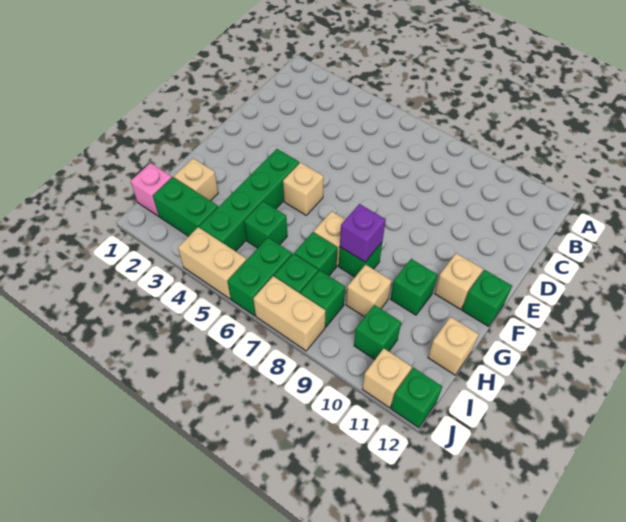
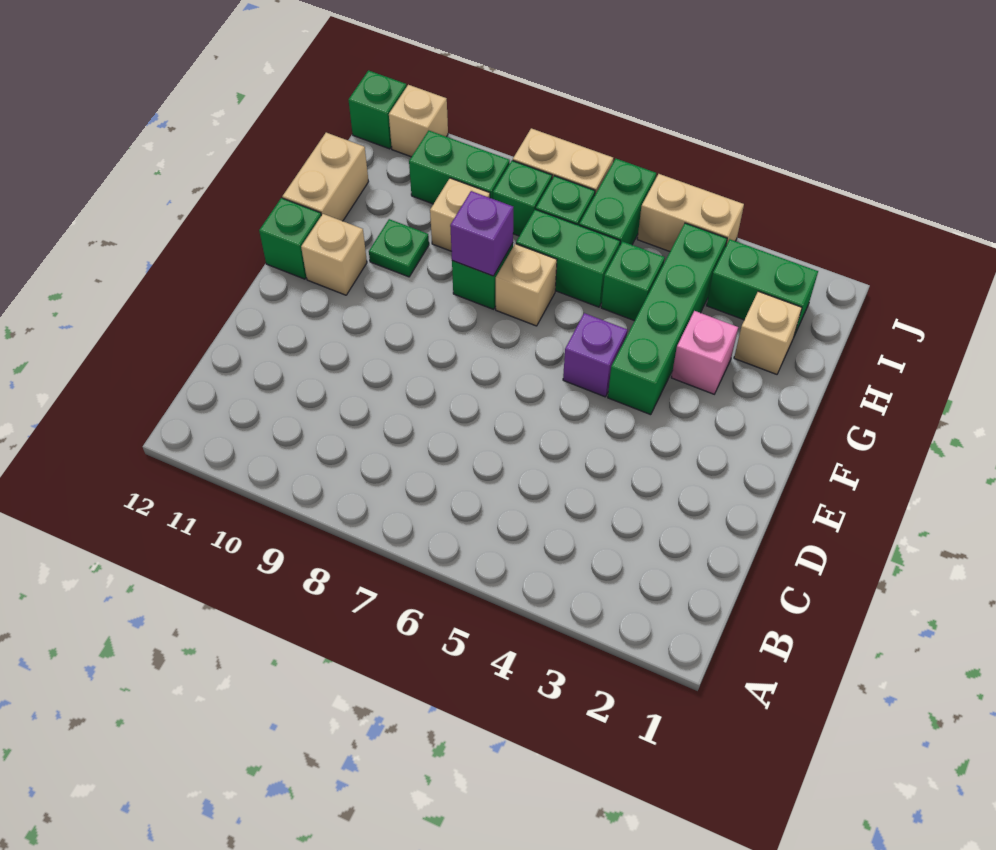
tan 1x1 brick [283,163,324,215] -> purple 1x1 brick [563,313,627,397]
green 1x1 brick [391,259,438,315] -> green 1x1 plate [369,219,429,277]
green 1x1 brick [294,232,338,276] -> green 1x2 brick [516,209,620,307]
tan 1x1 brick [428,317,479,375] -> tan 1x2 brick [282,133,369,221]
pink 1x1 brick [130,163,172,216] -> pink 1x1 brick moved to [671,311,738,394]
green 1x1 brick [354,305,401,360] -> green 1x2 brick [409,131,510,204]

